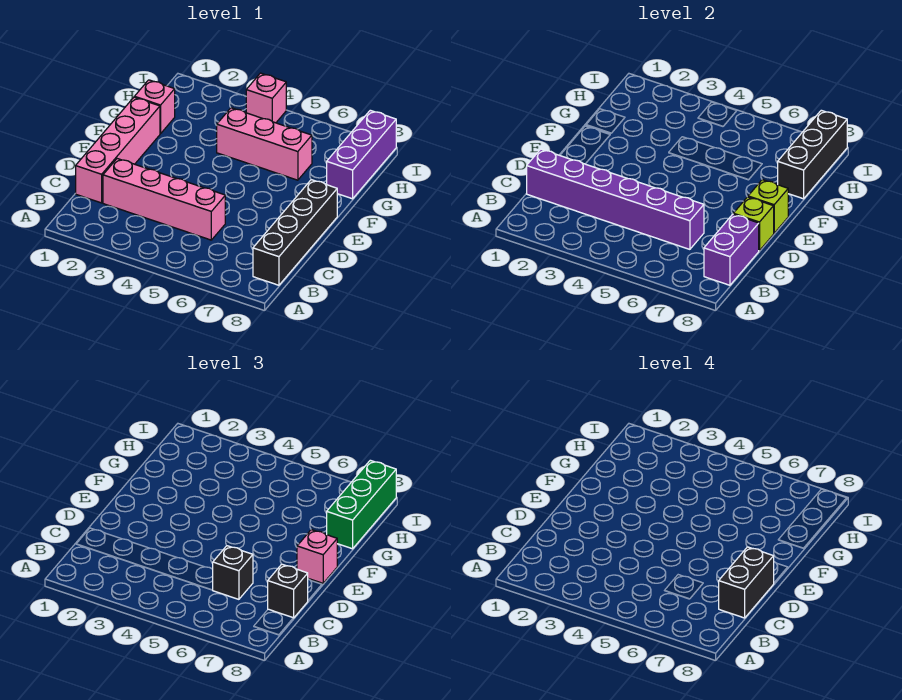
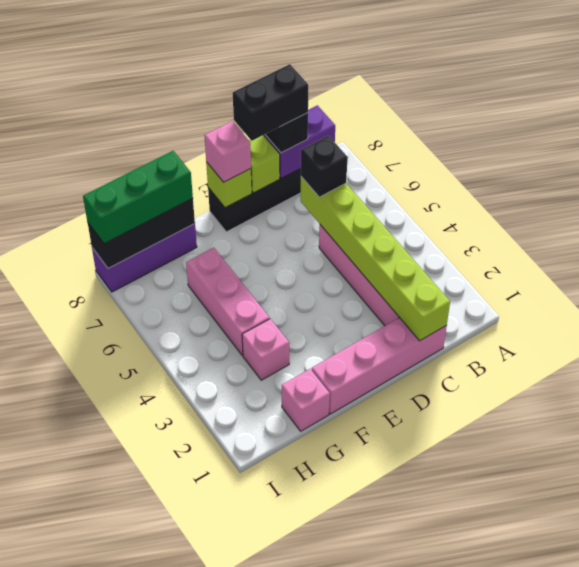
purple 1x6 brick [527,149,704,249] -> lime 1x6 brick [301,177,450,341]
pink 1x1 brick [246,73,286,123] -> pink 1x1 brick moved to [242,319,289,380]

